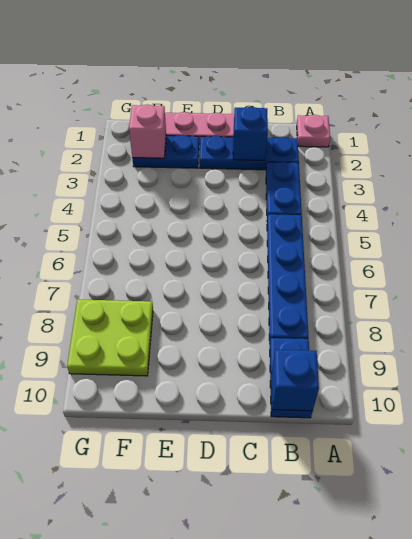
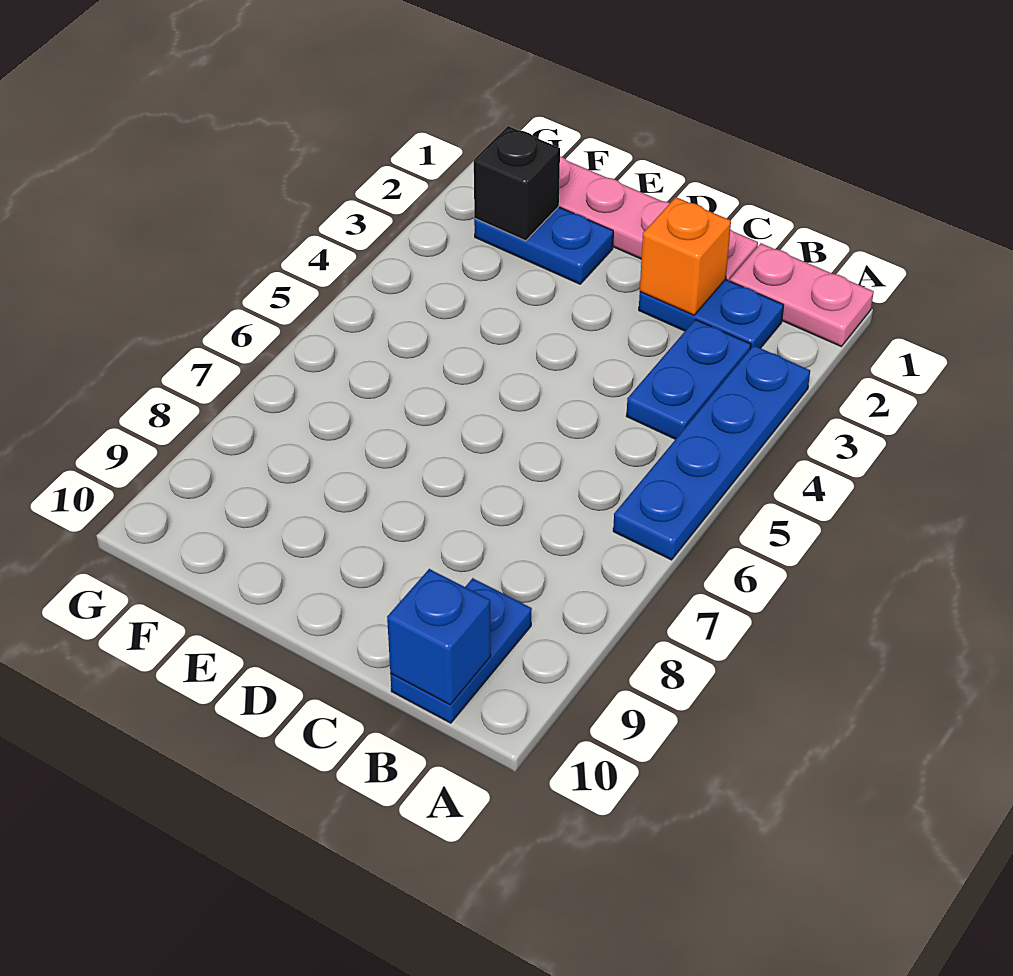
pink 1x1 plate [297,115,330,147] -> pink 1x2 plate [730,243,874,346]
blue 1x3 plate [199,136,299,170] -> blue 1x2 plate [639,279,783,349]
blue 1x4 plate [267,214,309,341] -> blue 1x4 plate moved to [613,346,810,560]
blue 1x1 brick [233,107,268,160] -> orange 1x1 brick [640,197,731,315]
pink 1x1 brick [129,105,166,158] -> black 1x1 brick [474,126,560,241]
lime 2x2 plate [67,299,153,376] -> none

